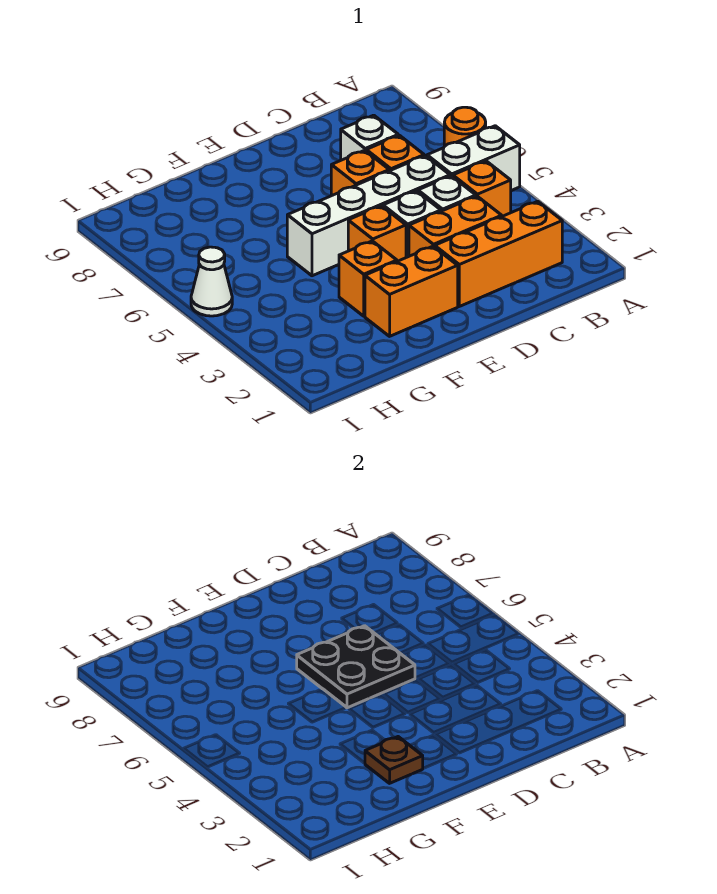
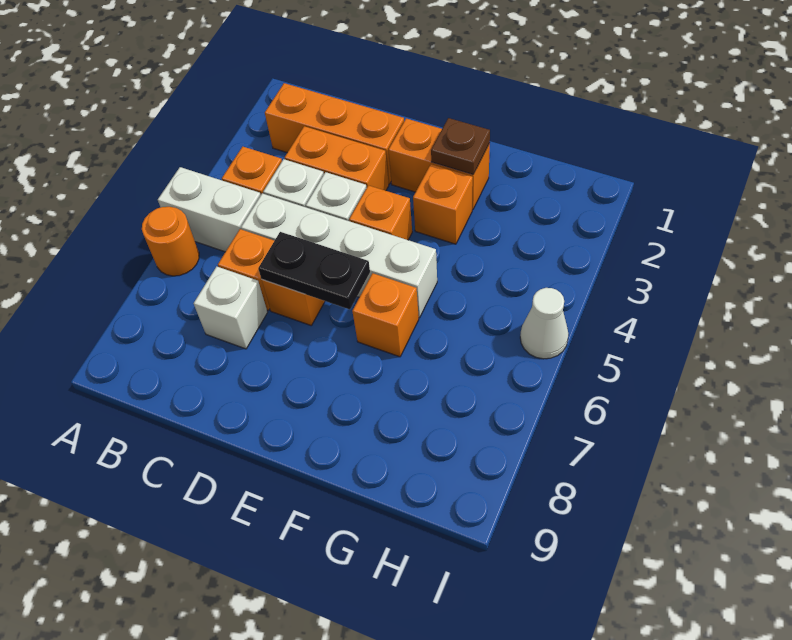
black 2x2 plate [297,626,415,708] -> black 1x2 plate [258,232,370,309]
none -> orange 1x1 brick [352,273,419,357]

